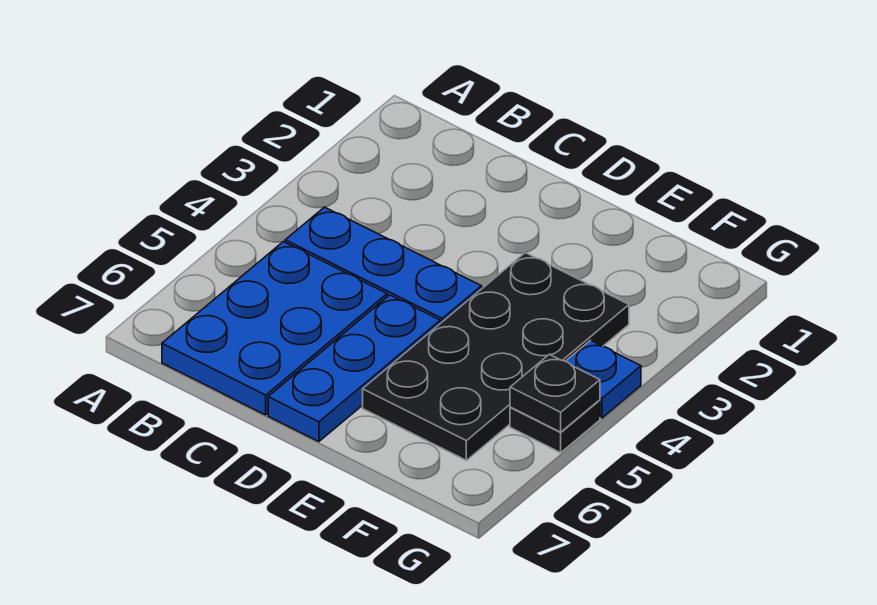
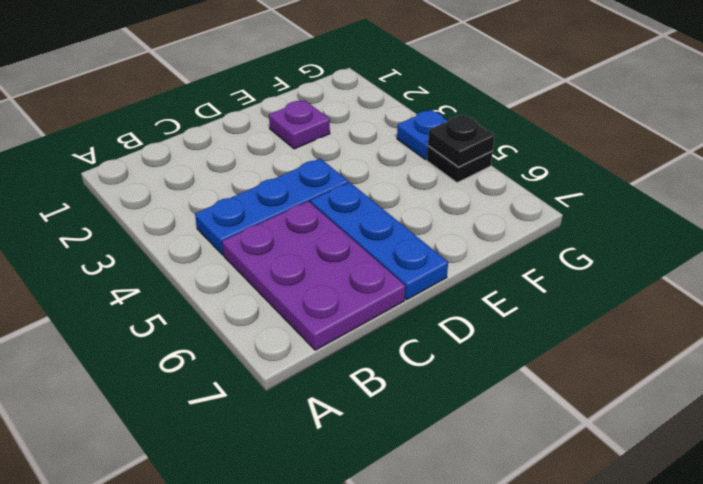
blue 2x3 plate [162,242,387,415] -> purple 2x3 plate [222,201,405,350]
none -> purple 1x1 plate [269,100,330,149]
black 2x4 plate [363,253,629,460] -> none

